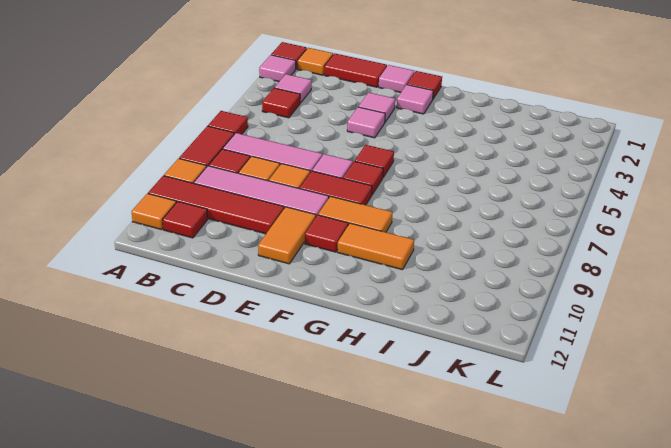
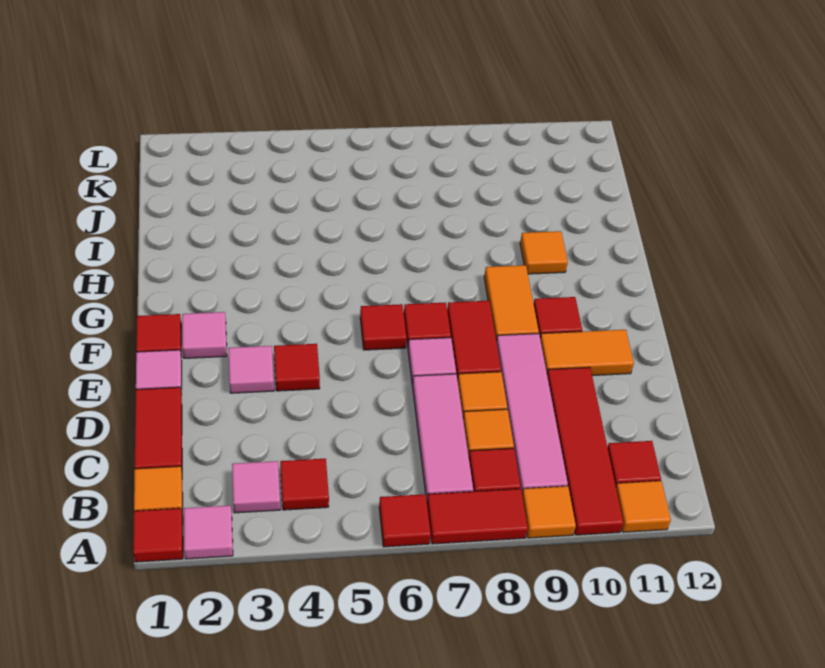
pink 1x1 tile [347,107,385,138] -> red 1x1 tile [274,344,320,391]
orange 1x2 tile [337,223,414,270] -> orange 1x1 tile [520,231,568,274]

